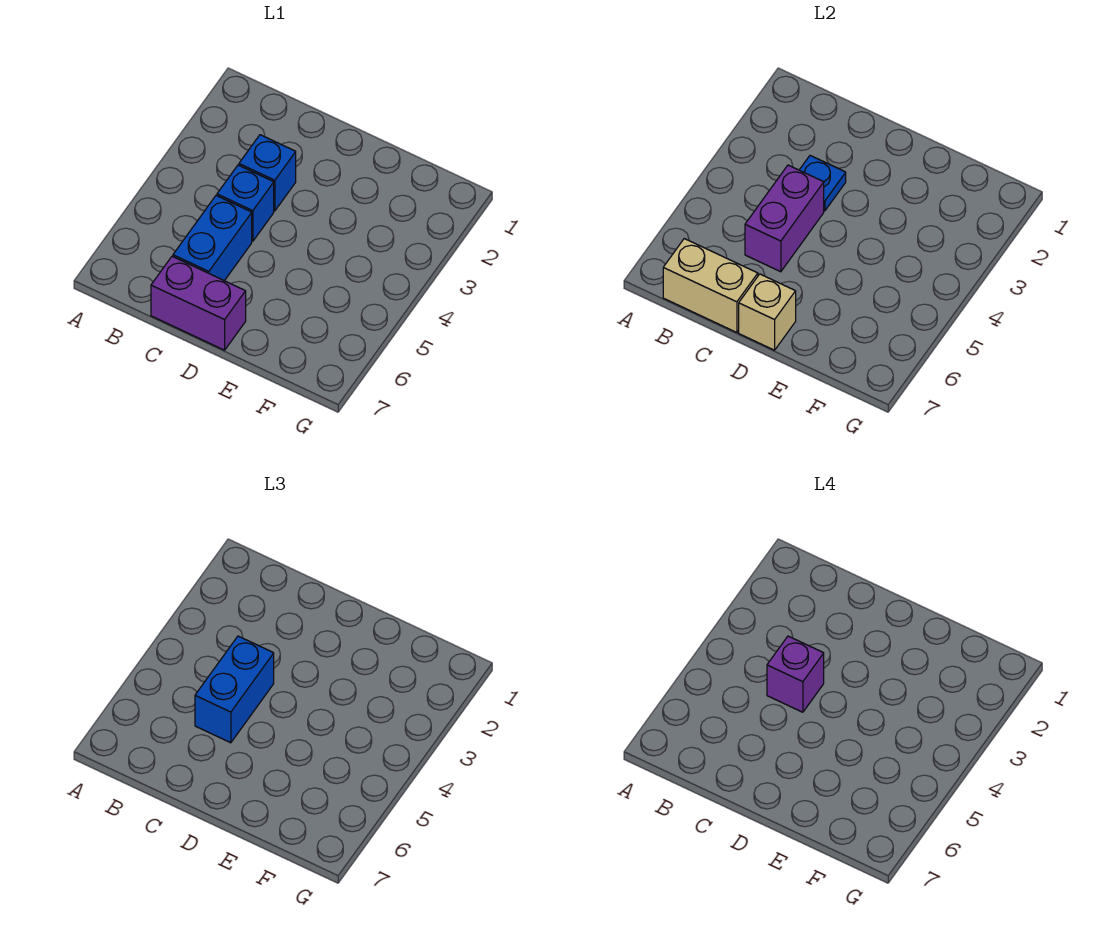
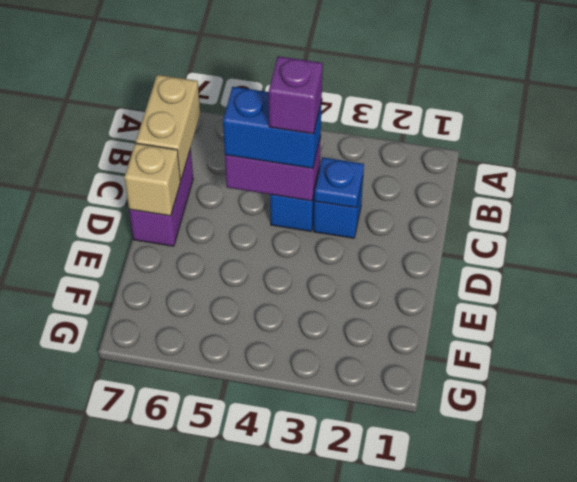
blue 1x2 brick [173,196,252,281] -> none

